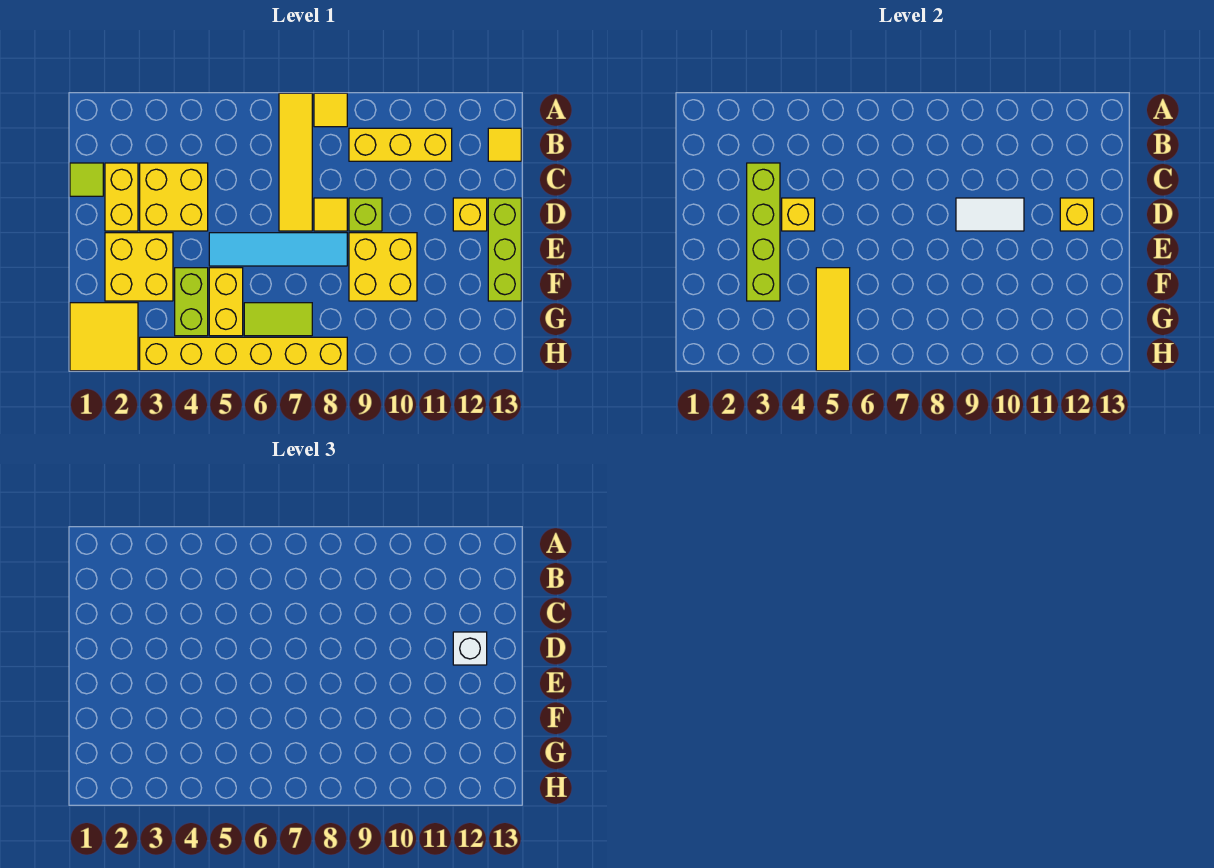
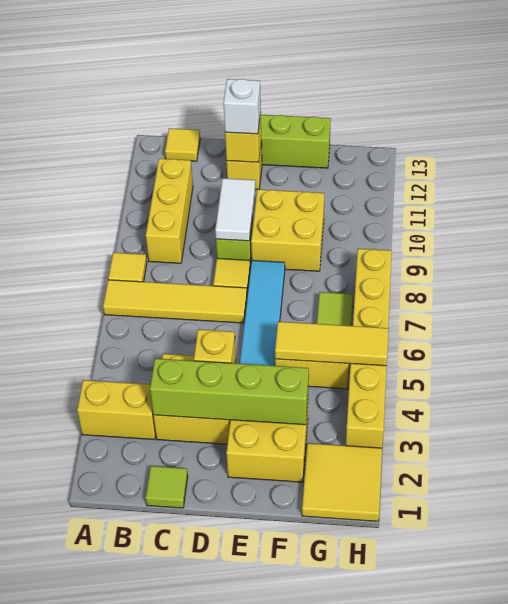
yellow 1x2 brick [105,163,138,231] -> yellow 1x2 brick moved to [77,380,156,440]
lime 1x2 brick [175,268,208,336] -> none

